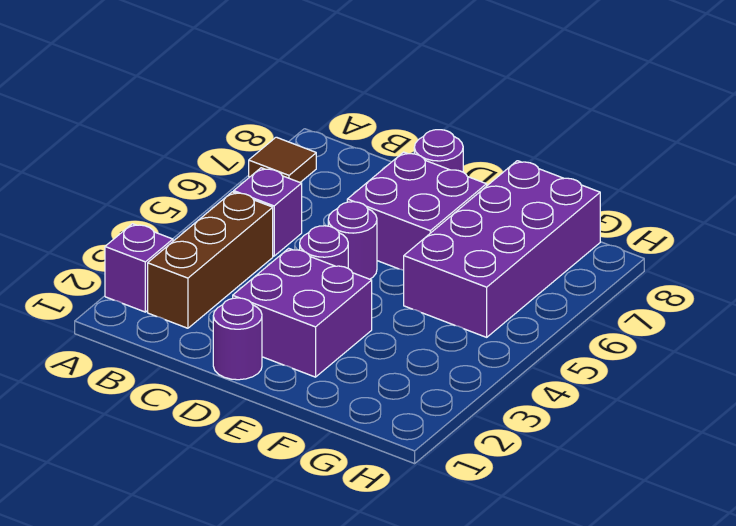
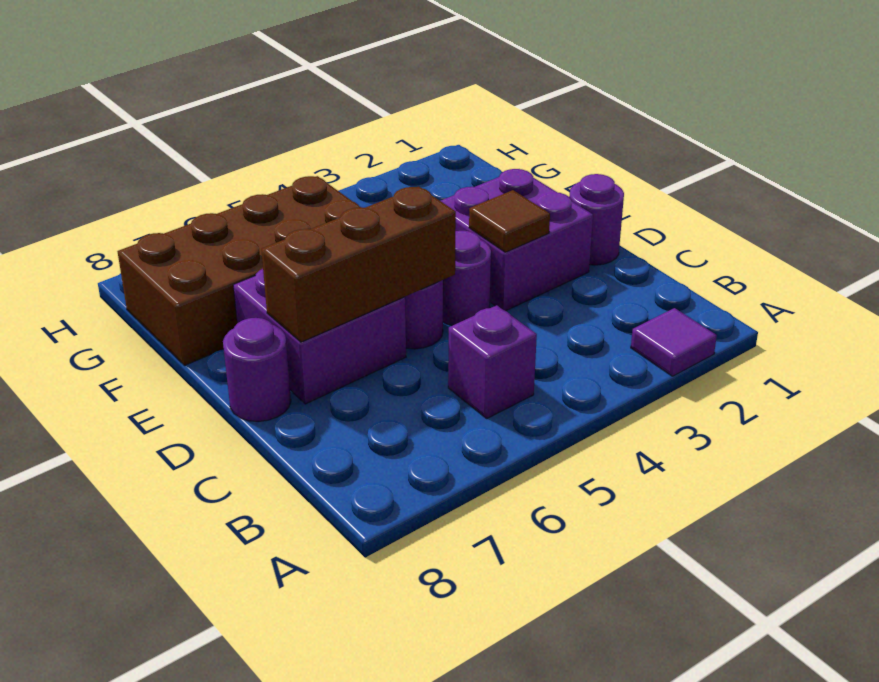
purple 1x1 brick [105,224,173,312] -> purple 1x1 tile [631,308,717,376]
brown 1x1 tile [249,137,316,182] -> brown 1x1 tile moved to [469,190,550,252]
brown 1x3 brick [148,192,273,328] -> brown 1x3 brick moved to [261,187,456,342]
purple 2x4 brick [404,161,600,337] -> brown 2x4 brick [117,176,360,366]

